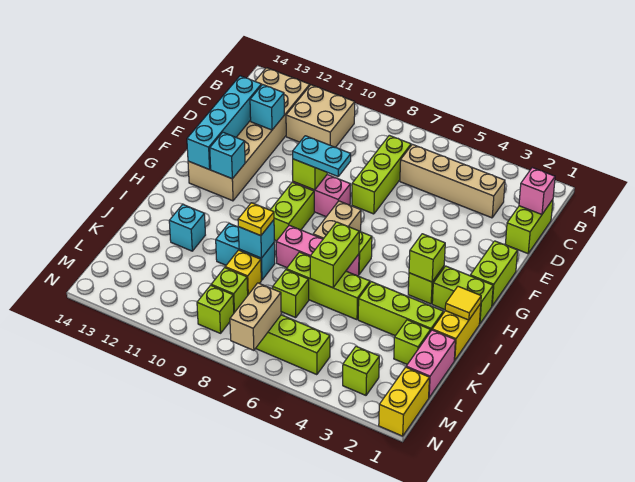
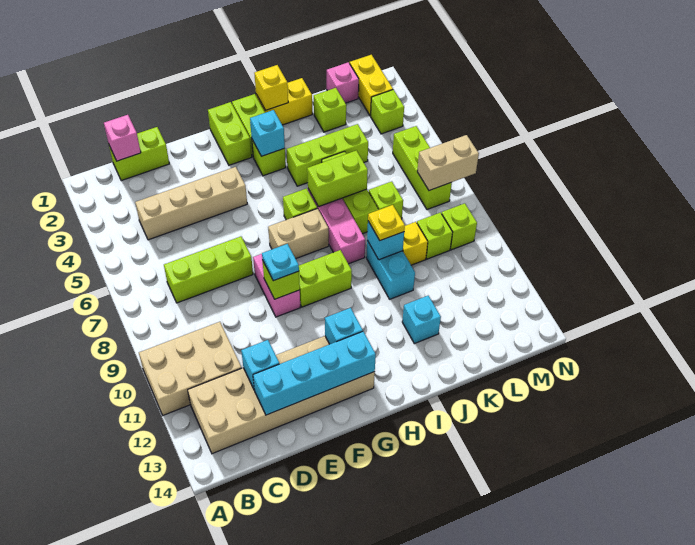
tan 2x2 brick [286,85,355,148] -> tan 2x3 brick [139,322,242,415]
tan 1x4 brick [400,144,505,218] -> tan 1x4 brick turned to [135,167,247,240]
lime 1x2 brick [470,241,518,306] -> lime 1x2 brick turned to [208,102,252,165]
cyan 1x2 plate [293,136,351,176] -> cyan 1x1 plate [262,244,299,281]
lime 1x1 brick [409,234,445,282] -> cyan 1x1 brick [250,110,285,156]
yellow 1x1 tile [445,286,481,320] -> yellow 1x1 brick [254,65,288,110]
lime 1x3 brick [358,282,443,336] -> lime 1x3 brick turned to [287,124,368,186]
pink 1x2 brick [406,330,455,397] -> pink 1x1 brick [327,62,359,103]
yellow 1x2 brick [379,367,430,436] -> yellow 1x2 brick turned to [350,55,393,116]

